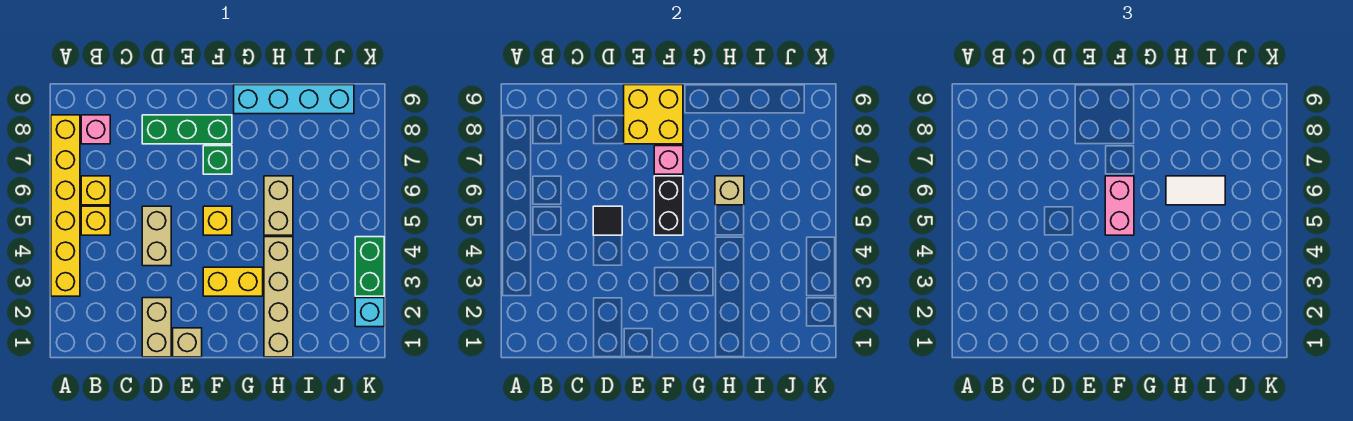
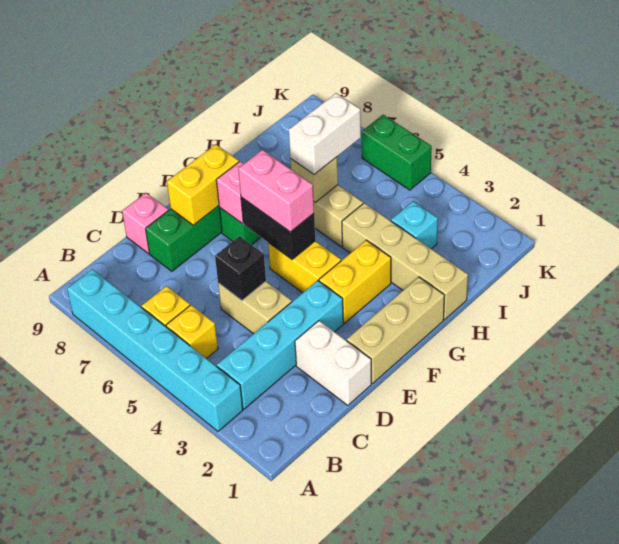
yellow 1x6 brick [51,115,80,296] -> cyan 1x6 brick [67,269,243,431]
pink 1x1 brick [81,115,110,144] -> pink 1x1 brick moved to [122,193,169,254]
tan 1x2 brick [142,298,171,357] -> white 1x2 brick [295,321,371,405]
black 1x1 tile [593,206,622,235] -> black 1x1 brick [215,236,266,301]
tan 1x1 brick [173,328,202,357] -> tan 1x3 brick [347,277,445,383]
yellow 2x2 brick [624,85,683,144] -> yellow 1x2 brick [167,144,239,225]
yellow 1x1 brick [203,206,232,235] -> yellow 1x2 brick [268,241,341,293]
cyan 1x4 brick [234,85,354,114] -> cyan 1x4 brick moved to [217,281,343,409]
white 1x2 tile [1166,176,1225,205] -> white 1x2 brick [289,93,361,174]
cyan 1x1 brick [355,298,384,327] -> cyan 1x1 brick moved to [391,201,438,249]
green 1x2 brick [355,237,384,296] -> green 1x2 brick moved to [362,115,432,190]

